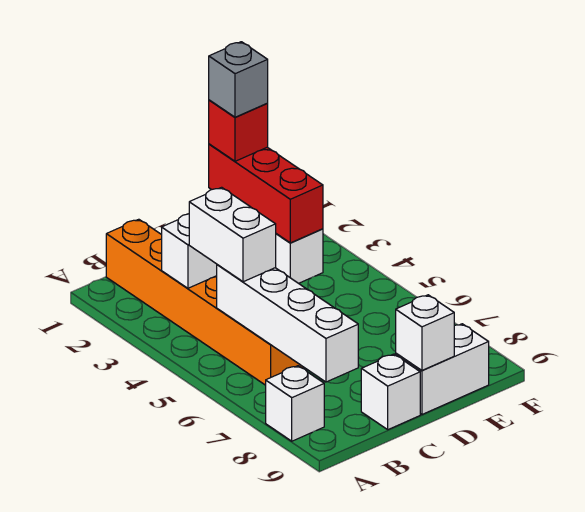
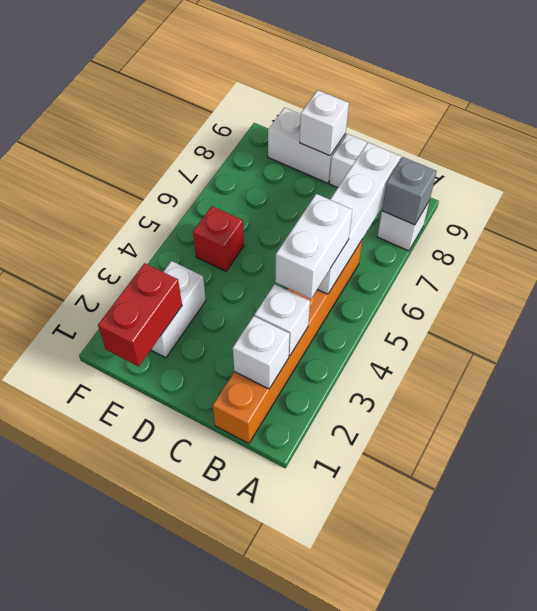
none -> white 1x1 brick [233,316,290,389]
red 1x3 brick [209,144,323,243] -> red 1x2 brick [98,263,182,366]
red 1x1 brick [209,100,268,161] -> red 1x1 brick moved to [193,206,244,271]
grey 1x1 brick [209,42,268,117] -> grey 1x1 brick moved to [382,157,437,225]

